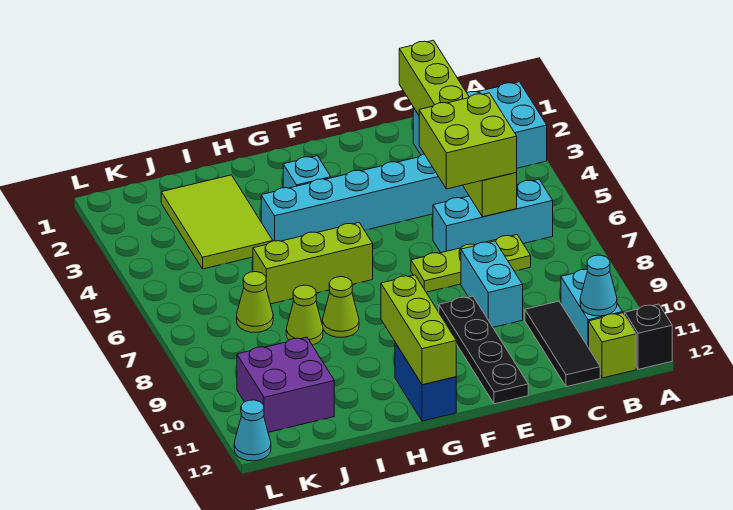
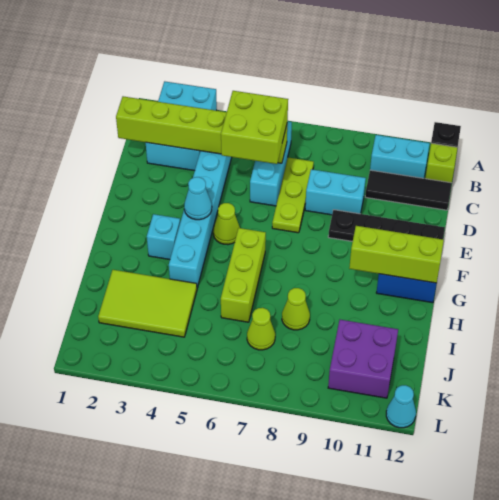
cyan 1x1 cone [580,255,617,316] -> cyan 1x1 cone moved to [184,177,212,220]
lime 1x1 cone [322,277,359,338] -> lime 1x1 cone moved to [213,203,240,245]

